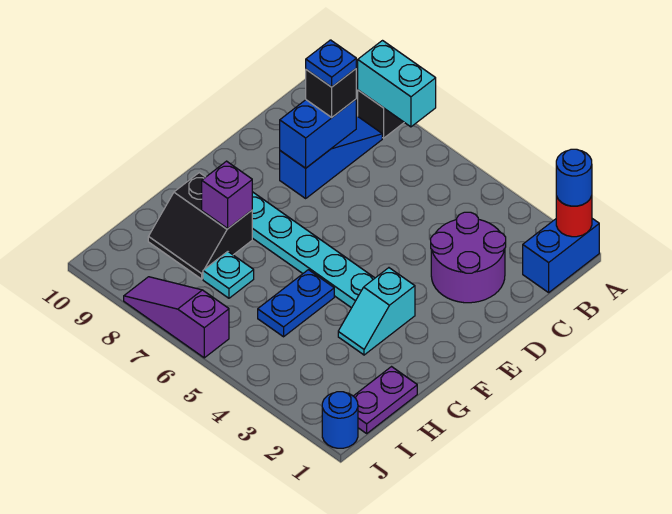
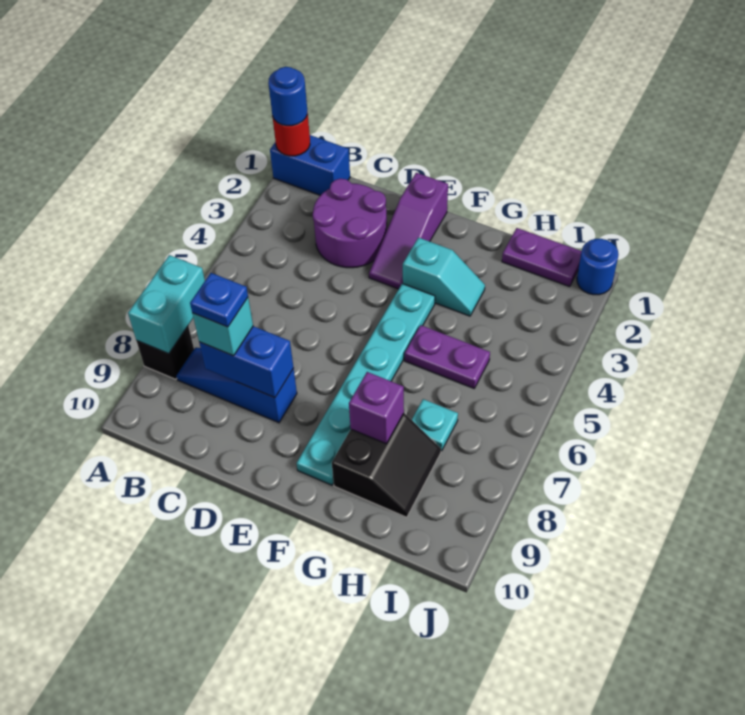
black 1x1 brick [306,69,356,117] -> cyan 1x1 brick [192,298,253,356]
blue 1x2 plate [258,270,334,337] -> purple 1x2 plate [405,325,490,388]
purple 1x3 slope [124,277,229,358] -> purple 1x3 slope moved to [369,173,448,289]

